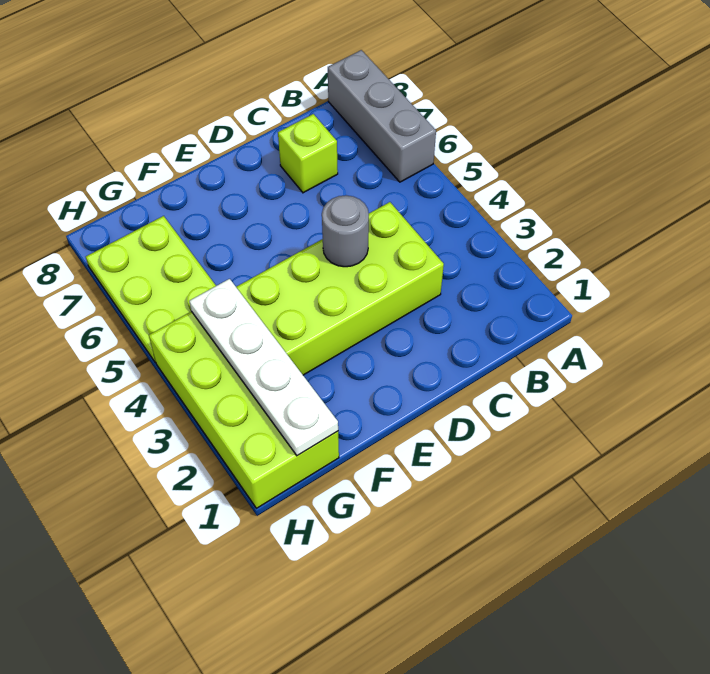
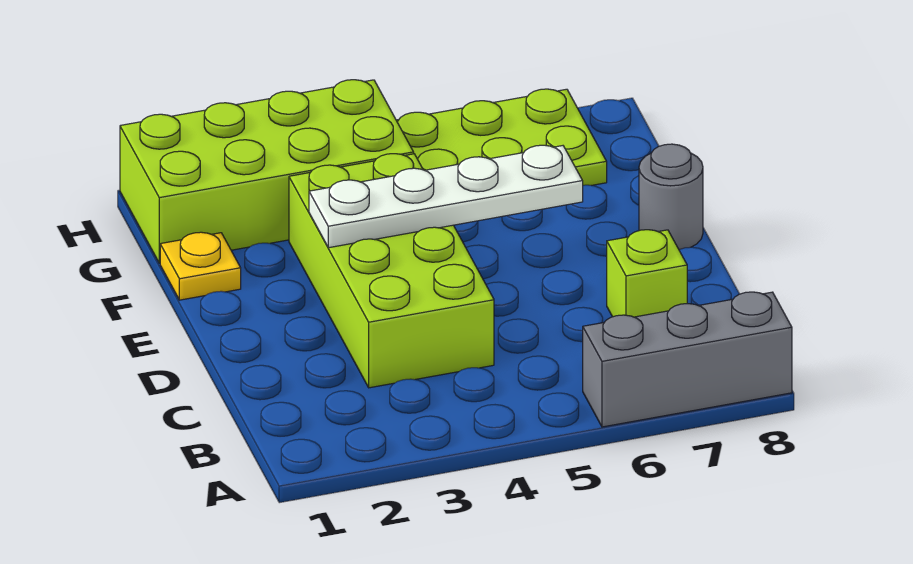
grey 1x1 round brick [322,195,369,267] -> grey 1x1 round brick moved to [639,144,703,250]
none -> yellow 1x1 plate [160,232,241,300]
white 1x4 plate [189,279,338,456] -> white 1x4 plate moved to [309,145,583,248]

